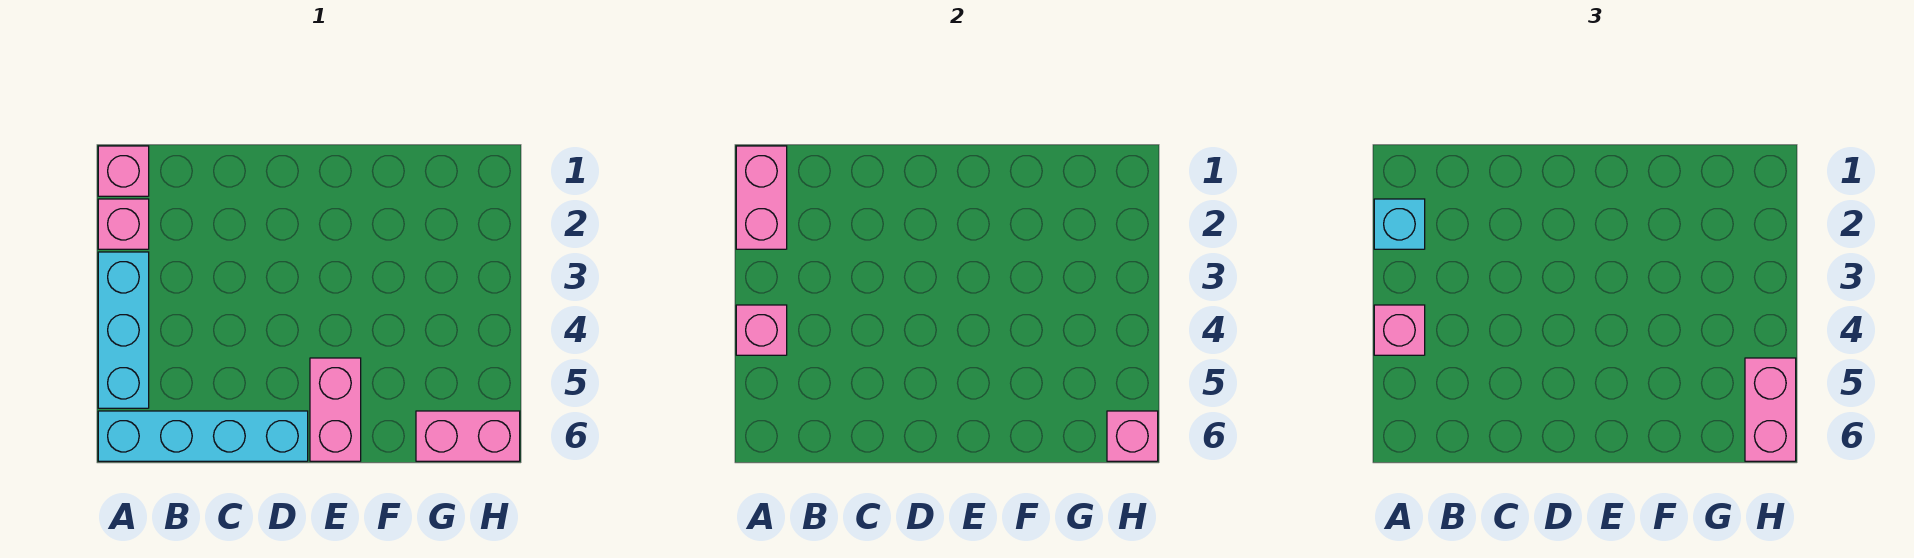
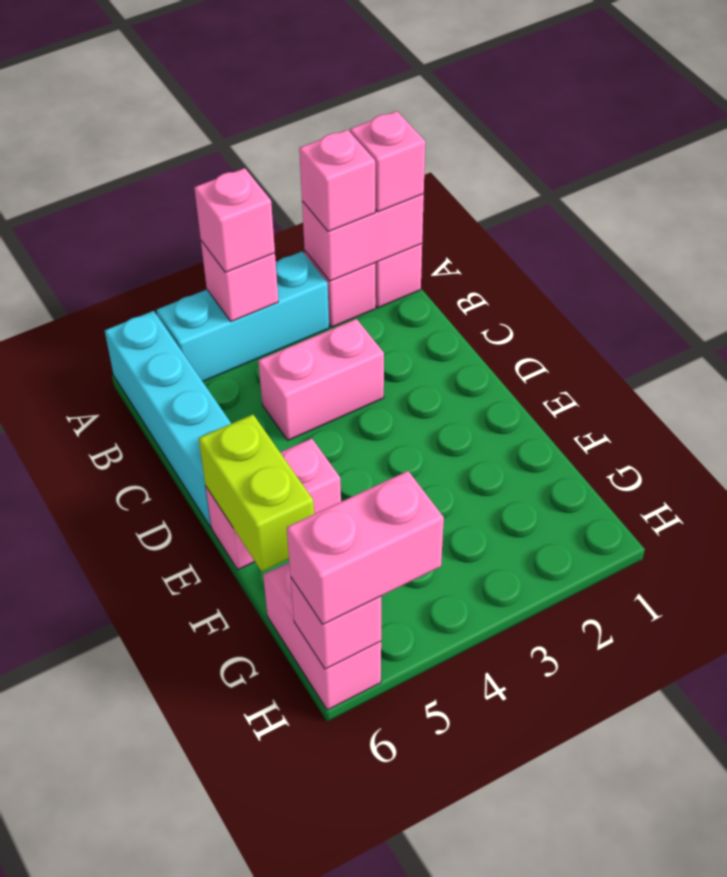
none -> pink 1x1 brick [350,111,425,212]
cyan 1x1 brick [1374,199,1425,249] -> pink 1x1 brick [299,130,375,232]
none -> pink 1x2 brick [258,319,384,440]
none -> lime 1x2 brick [199,414,314,571]

